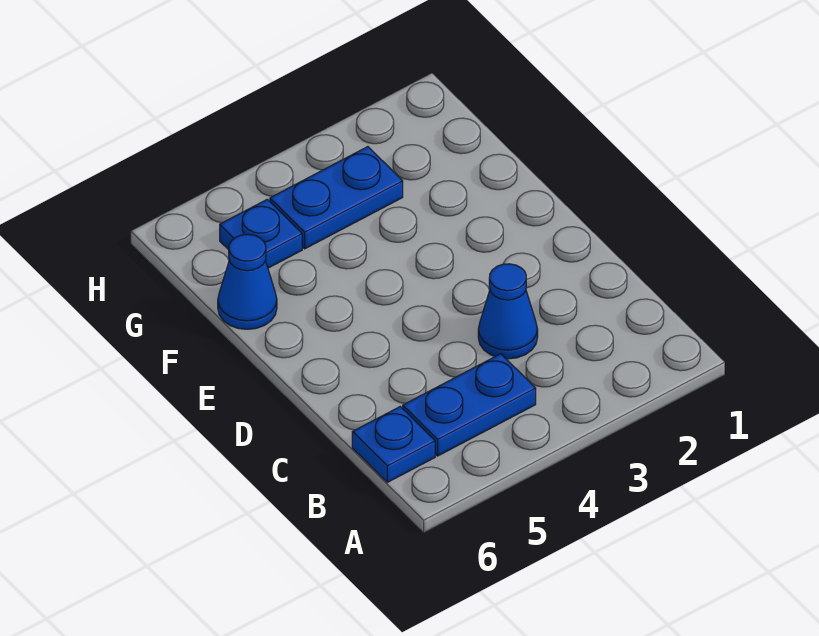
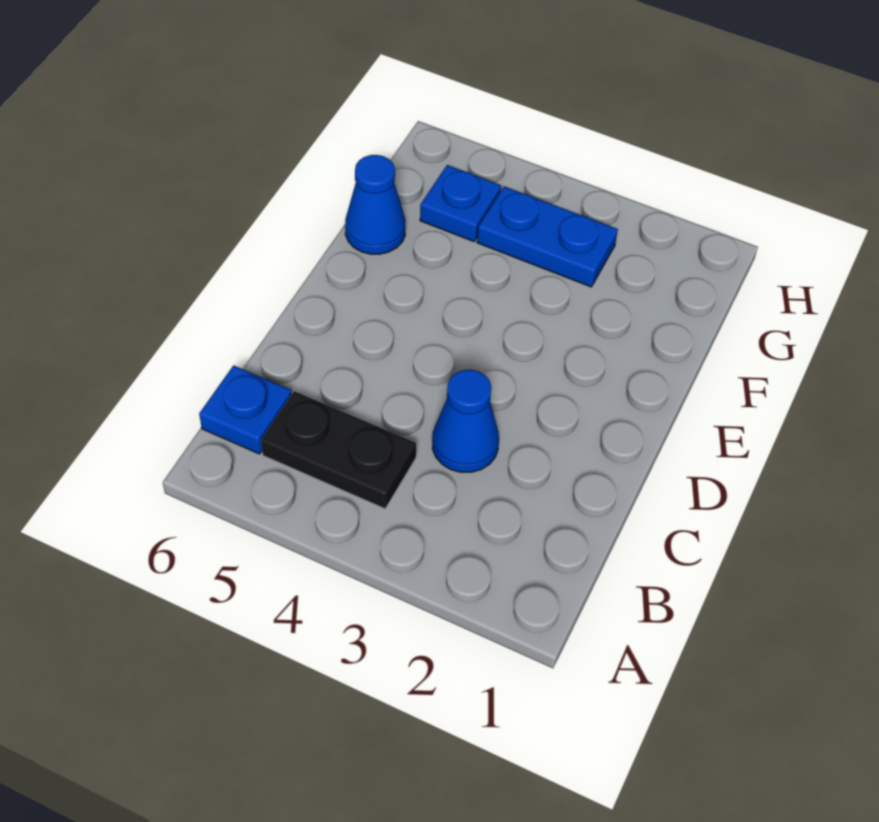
blue 1x2 plate [403,354,536,456] -> black 1x2 plate [261,391,416,509]

